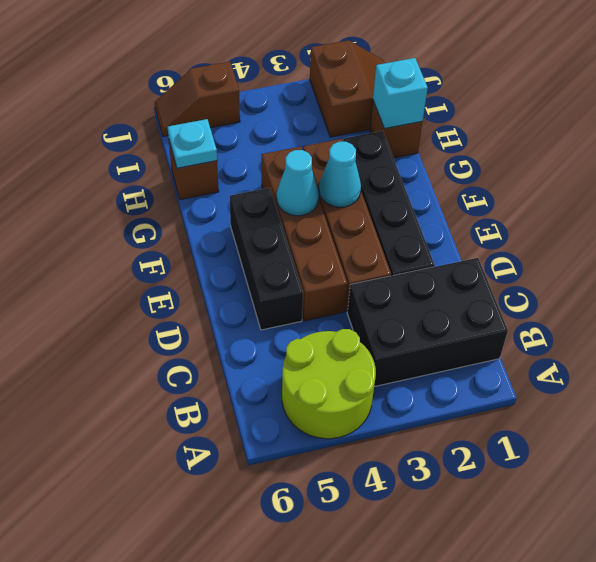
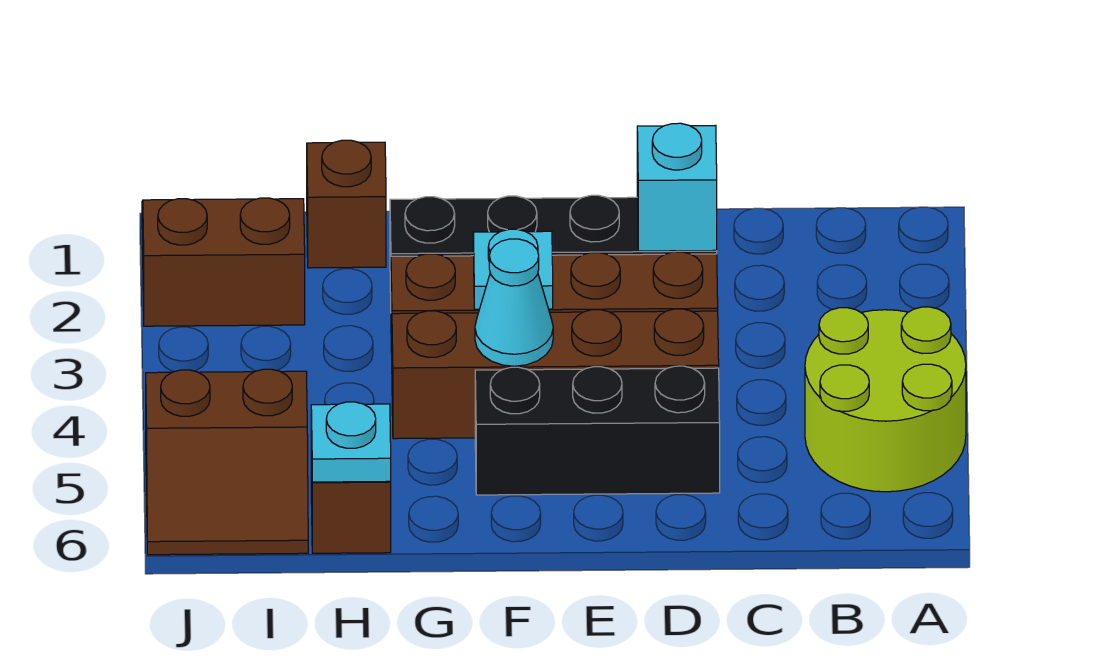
black 2x3 brick [347,258,508,387] -> none
cyan 1x1 cone [319,142,361,207] -> cyan 1x1 plate [473,229,553,309]
cyan 1x1 brick [373,58,428,129] -> cyan 1x1 brick moved to [637,123,717,251]
brown 1x2 slope [154,62,240,136] -> brown 2x2 slope [146,369,308,555]

